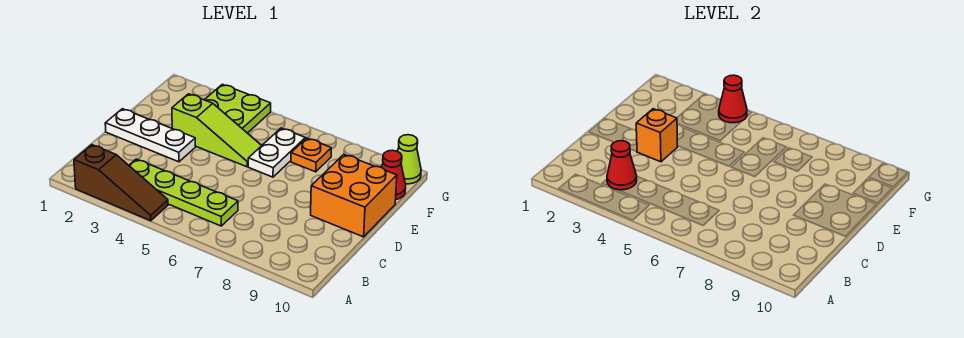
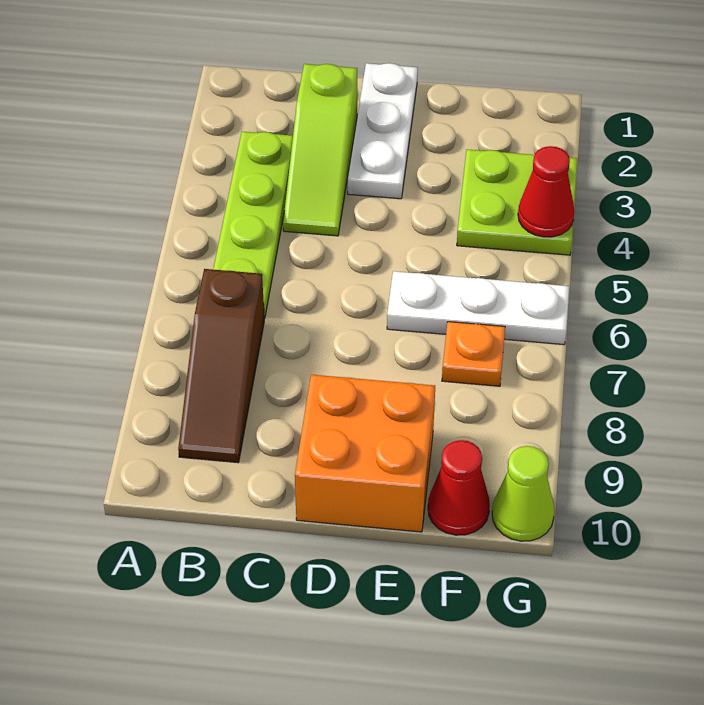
brown 1x3 slope [74,145,168,221] -> brown 1x3 slope moved to [178,269,265,463]
red 1x1 cone [607,141,637,190] -> none
orange 1x1 brick [636,109,678,162] -> none
lime 1x3 slope [172,94,262,167] -> lime 1x3 slope moved to [283,64,357,236]
white 1x2 plate [248,128,305,177] -> white 1x3 plate [387,271,569,345]

